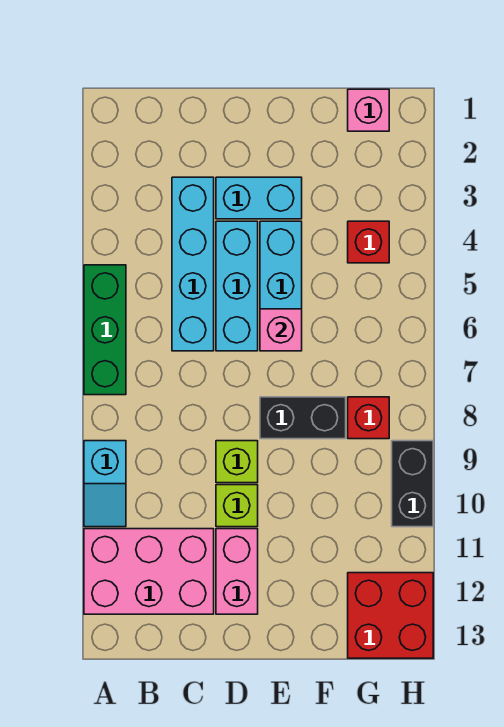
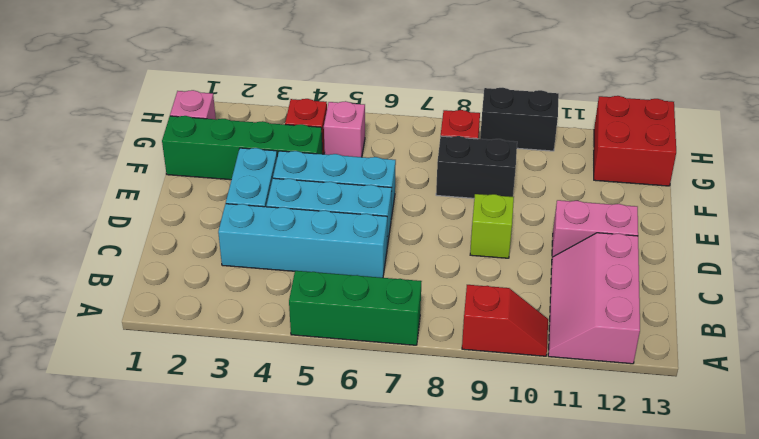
cyan 1x2 slope [84,441,126,527] -> red 1x2 slope [462,285,548,356]
pink 2x3 brick [84,529,214,614] -> pink 2x3 slope [548,233,640,364]
lime 1x1 brick [216,485,258,527] -> none
pink 1x1 brick [260,309,302,351] -> pink 1x1 brick moved to [324,101,365,157]
black 1x2 brick [260,397,346,439] -> black 1x2 brick turned to [436,136,517,198]
none -> green 1x4 brick [162,116,323,180]

